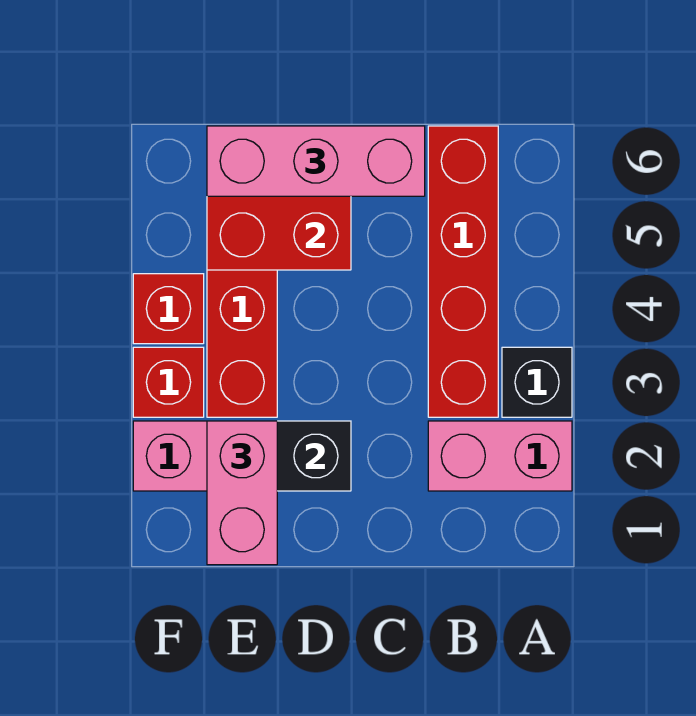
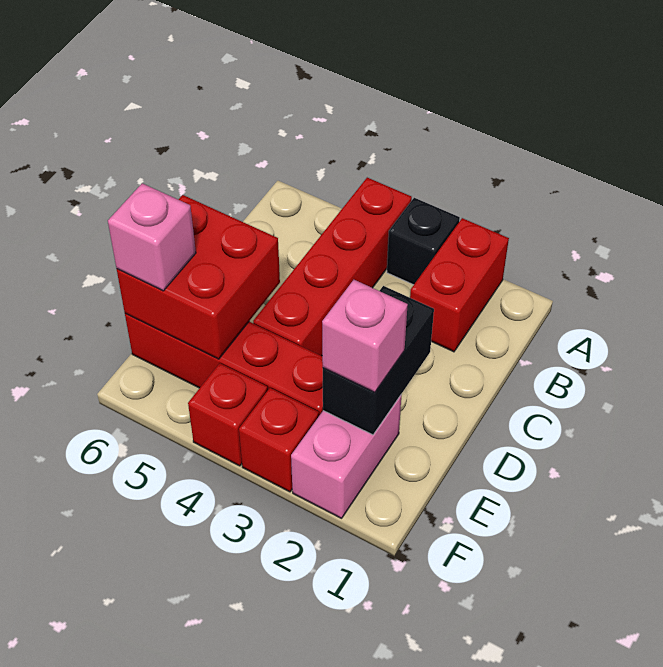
pink 1x2 brick [428,421,572,491] -> red 1x2 brick [410,218,509,352]
red 1x4 brick [428,126,498,417] -> red 1x4 brick turned to [253,178,412,356]
pink 1x3 brick [207,126,425,196] -> pink 1x1 brick [108,183,196,291]
pink 1x2 brick [207,421,277,565] -> pink 1x1 brick [322,280,408,393]

